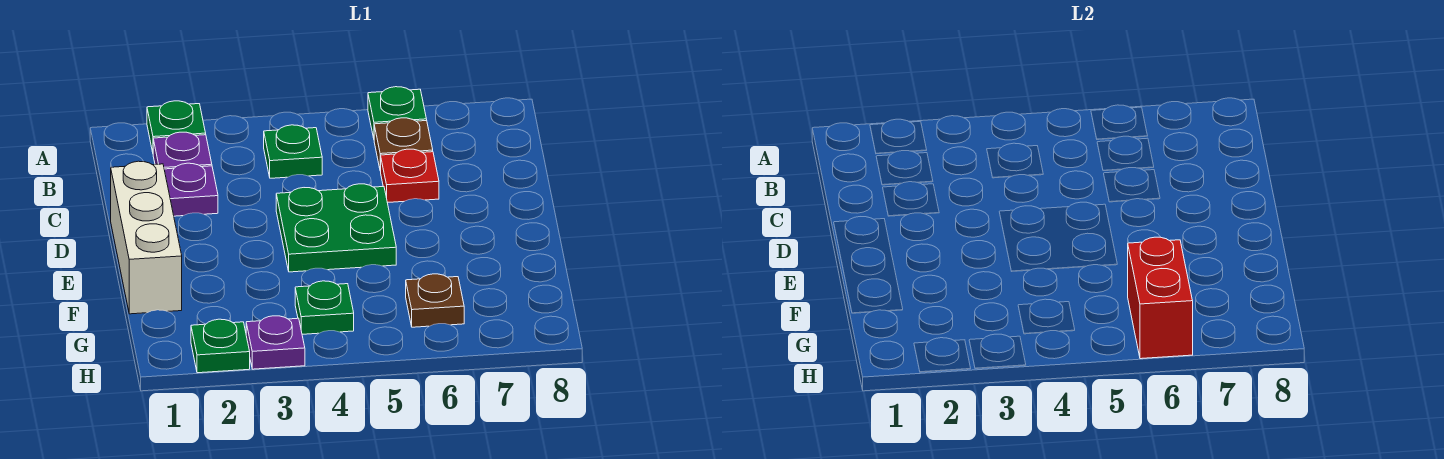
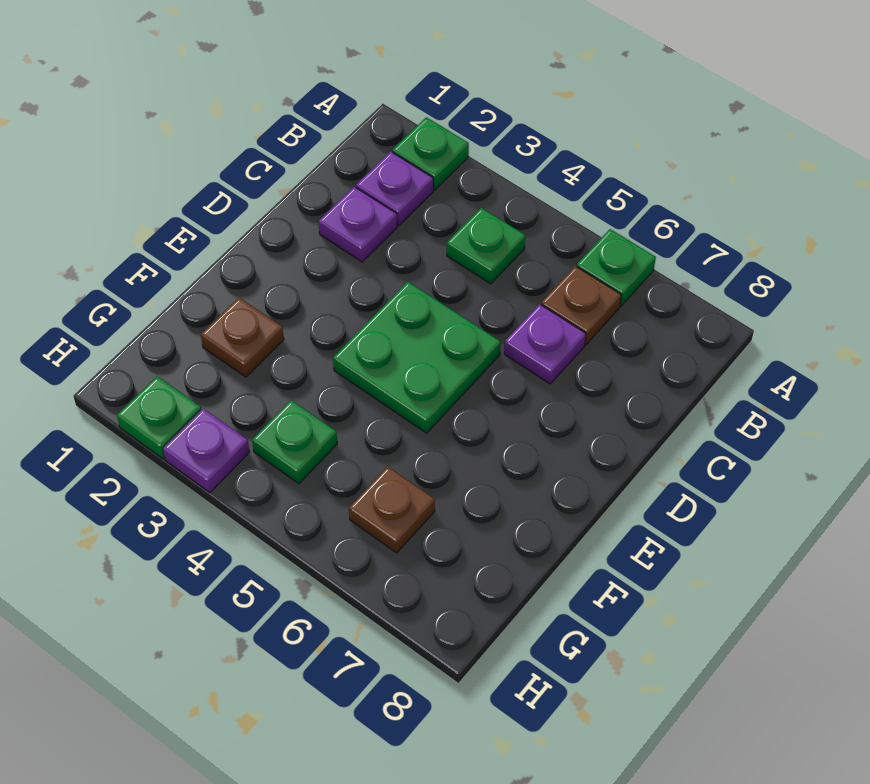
red 1x1 plate [381,149,439,203] -> purple 1x1 plate [504,304,586,384]
white 1x3 brick [111,161,182,314] -> none
none -> brown 1x1 plate [201,298,284,377]
red 1x2 brick [1128,237,1193,359] -> none

